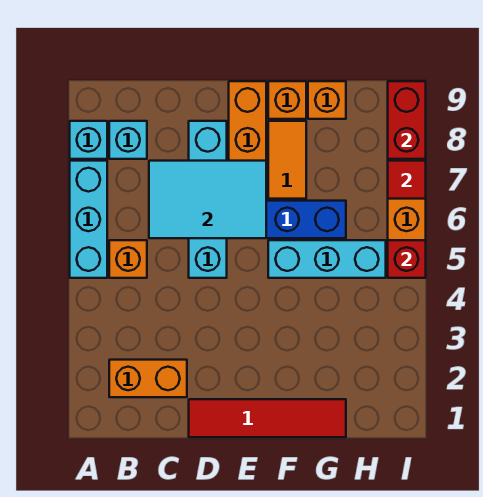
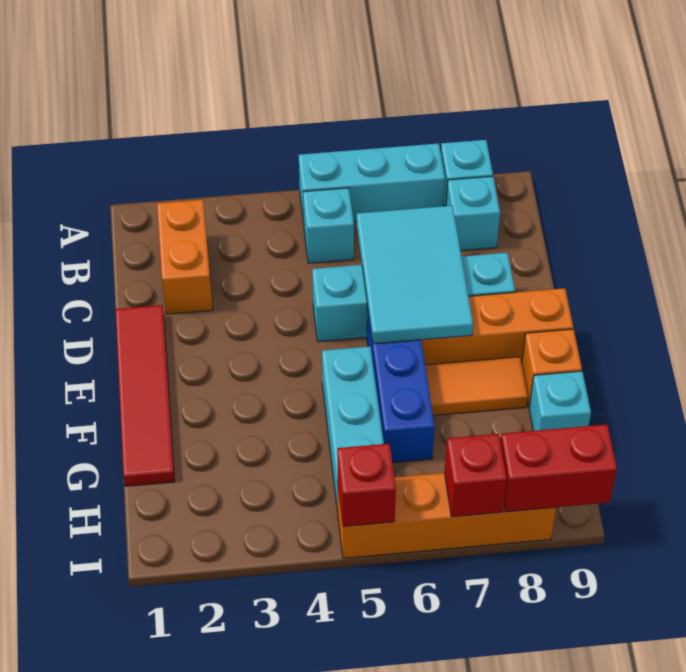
orange 1x1 brick [109,240,147,278] -> cyan 1x1 brick [303,188,354,263]
orange 1x1 brick [308,81,346,119] -> cyan 1x1 brick [529,371,591,431]
red 1x1 tile [388,161,426,199] -> red 1x1 brick [444,434,507,517]

